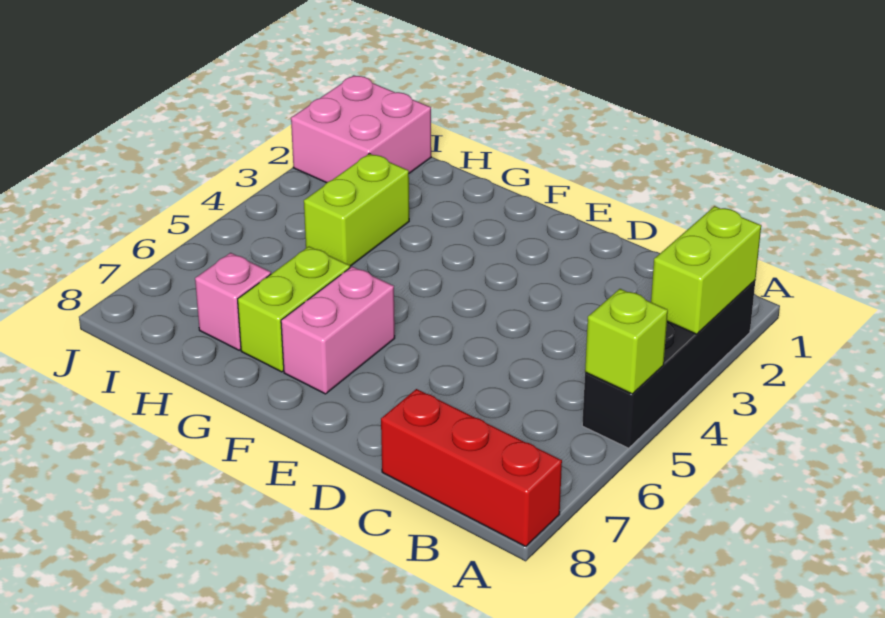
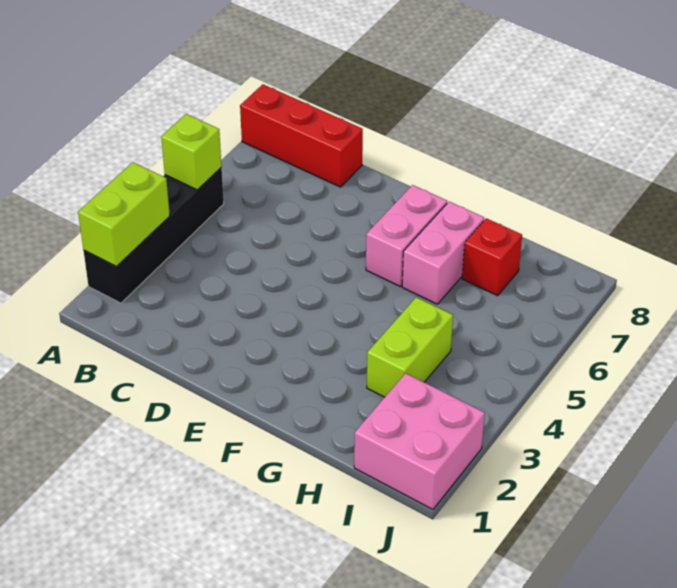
lime 1x2 brick [238,247,350,372] -> pink 1x2 brick [402,202,484,304]
pink 1x1 brick [195,253,271,350] -> red 1x1 brick [462,218,522,296]

